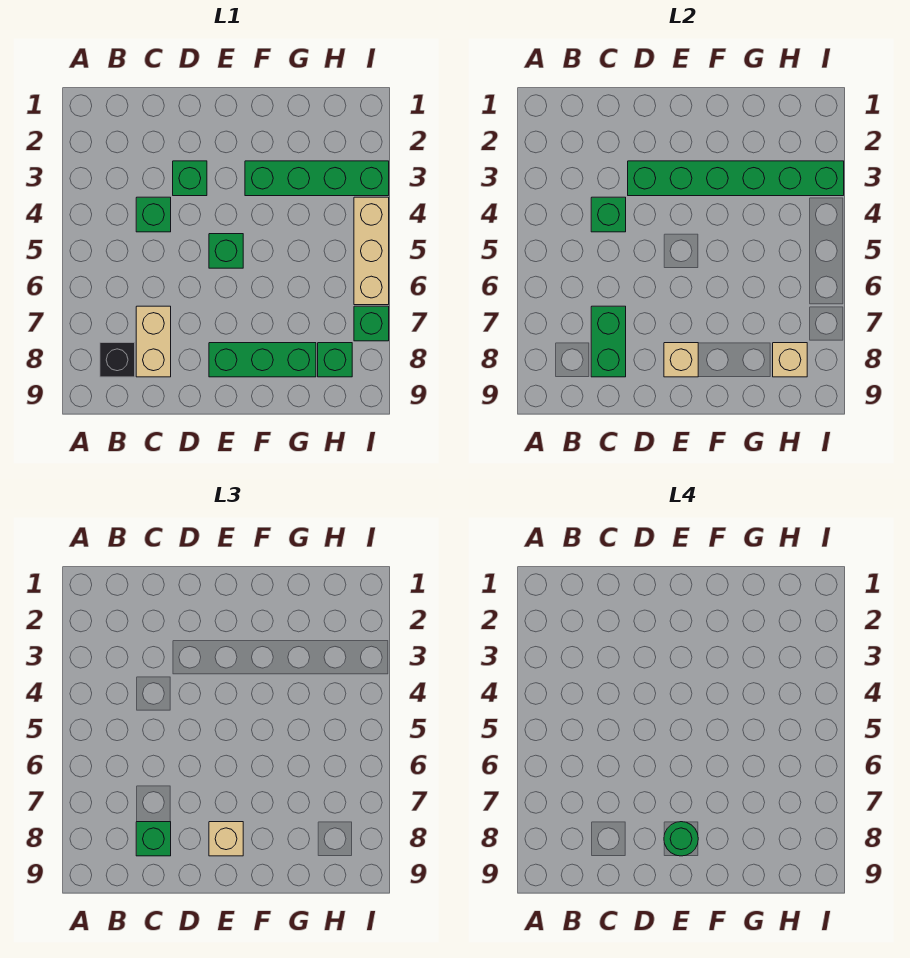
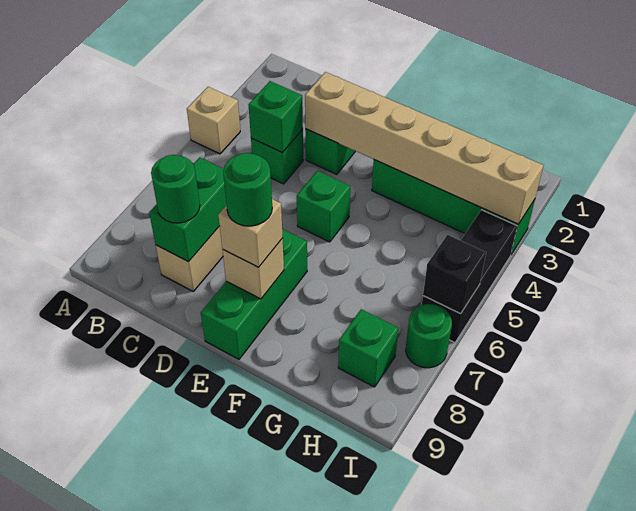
black 1x1 brick [100,343,135,377] -> black 1x1 brick moved to [423,235,486,314]
green 1x1 brick [136,822,171,856] -> green 1x1 round brick [151,155,200,223]
green 1x6 brick [628,161,844,196] -> tan 1x6 brick [305,72,543,224]
green 1x3 brick [209,343,316,377] -> green 1x3 brick turned to [201,229,307,359]
tan 1x1 brick [773,343,807,377] -> tan 1x1 brick moved to [187,87,240,154]
tan 1x3 brick [354,197,389,305] -> black 1x3 brick [422,210,517,343]
green 1x1 brick [354,306,389,341] -> green 1x1 round brick [406,304,452,368]

